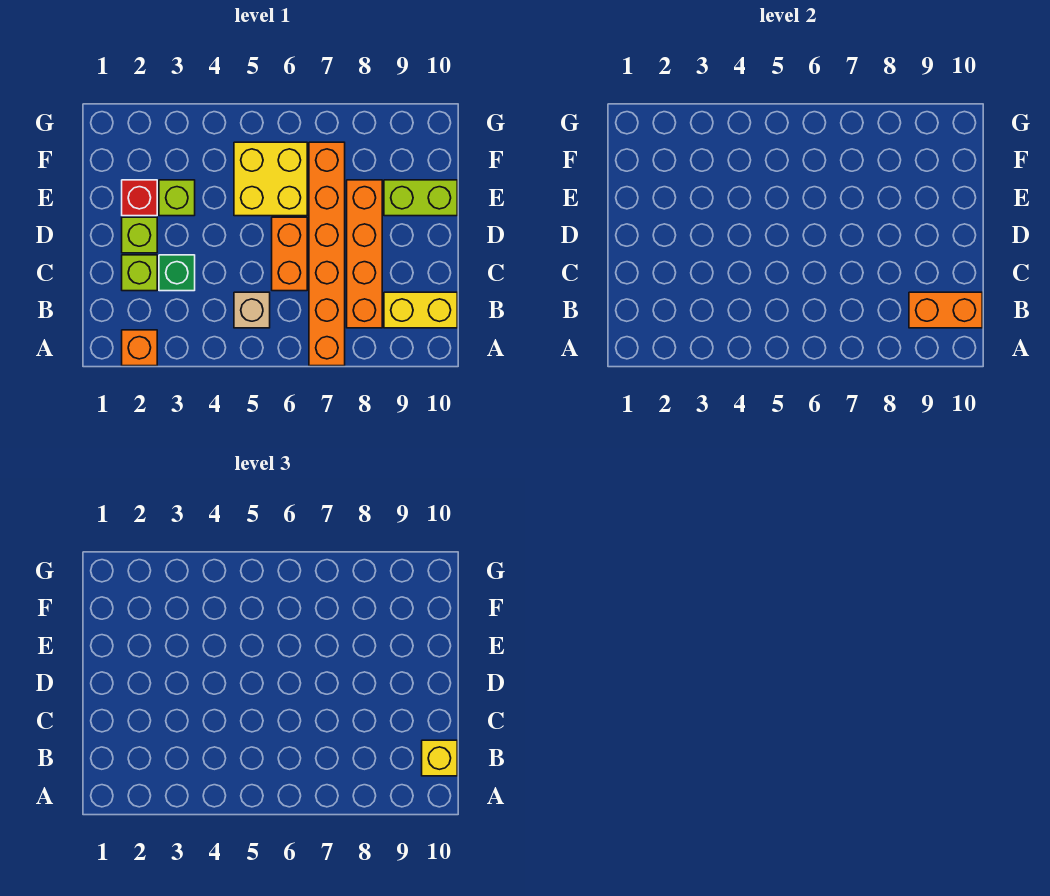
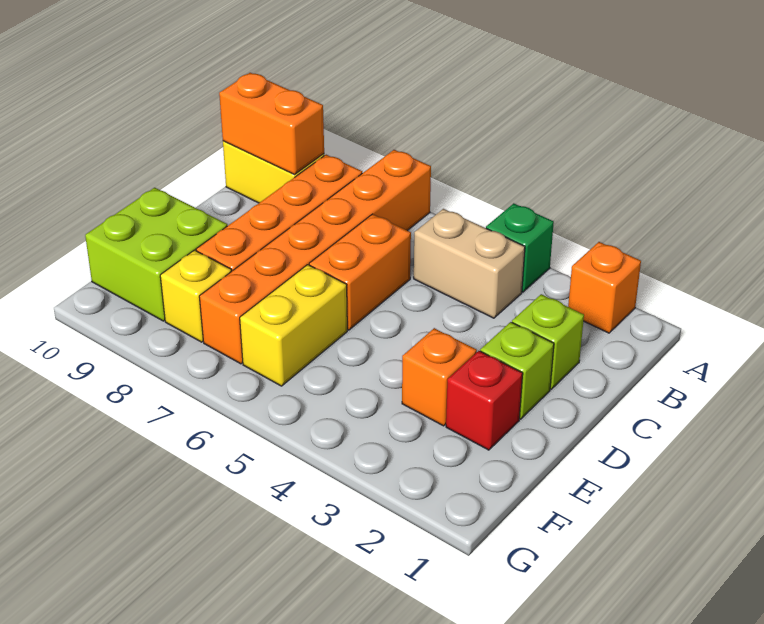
tan 1x1 brick [234,292,270,328] -> tan 1x2 brick [414,209,525,318]
yellow 1x1 brick [422,740,457,776] -> yellow 1x1 brick moved to [160,250,232,342]
green 1x1 brick [159,255,195,291] -> green 1x1 brick moved to [486,203,554,292]
lime 1x1 brick [159,180,195,216] -> orange 1x1 brick [402,328,477,426]
yellow 2x2 brick [234,142,307,216] -> yellow 1x2 brick [240,265,347,386]
lime 1x2 brick [384,180,457,216] -> lime 2x2 brick [85,188,227,321]

